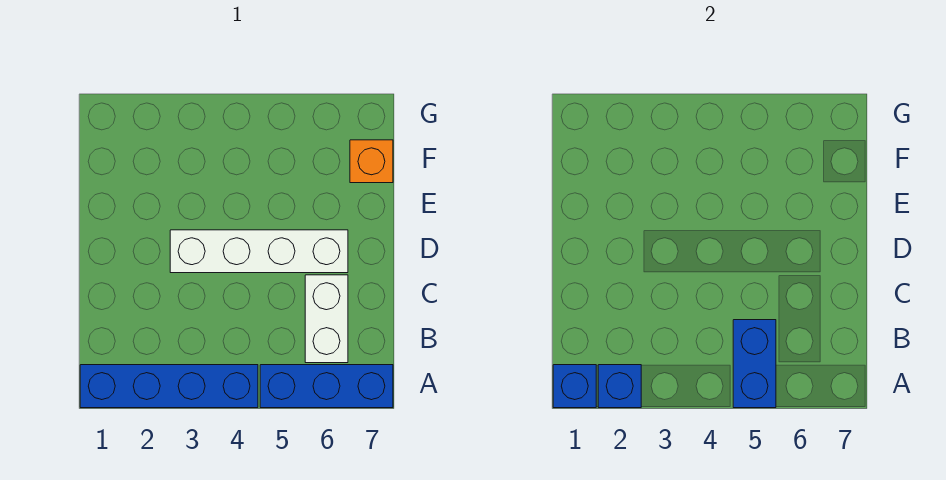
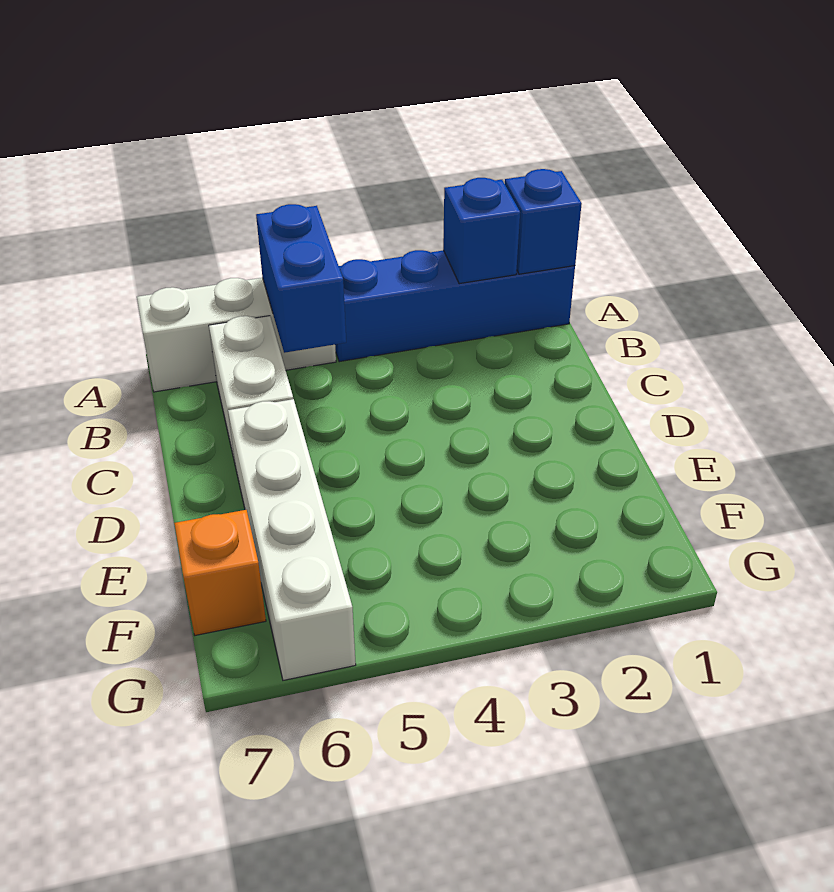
blue 1x3 brick [260,365,393,408] -> white 1x3 brick [137,278,336,392]
white 1x4 brick [170,230,348,273] -> white 1x4 brick turned to [228,399,356,680]

